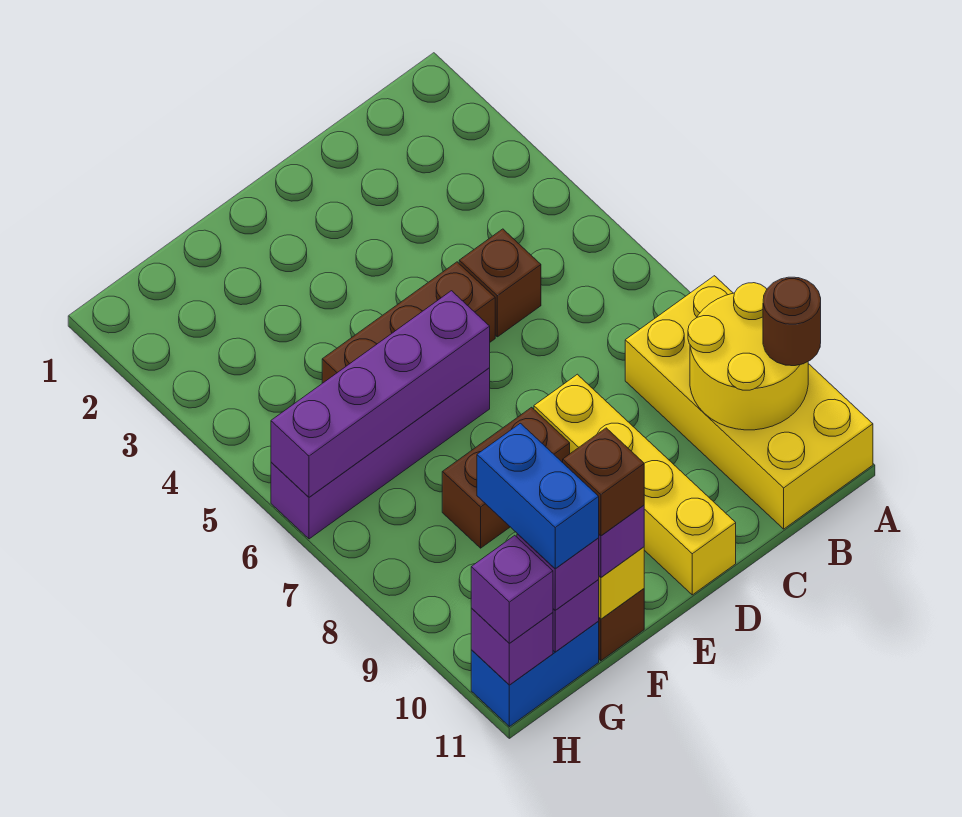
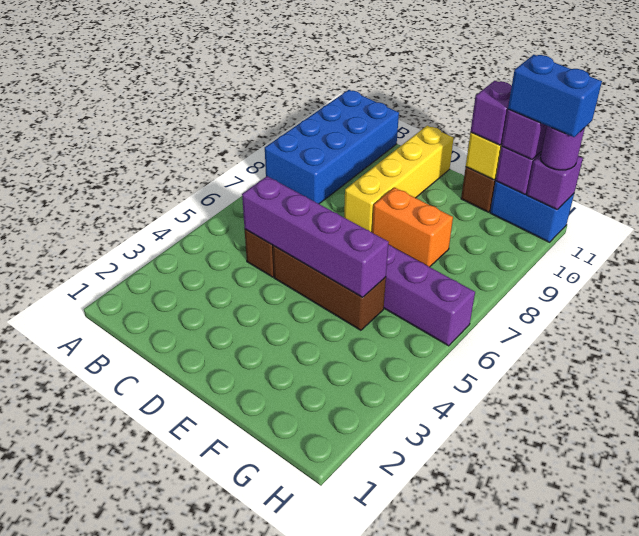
yellow 2x4 brick [625,276,873,529] -> blue 2x4 brick [265,90,399,204]
yellow 2x2 round brick [688,283,808,430] -> none
brown 1x1 round brick [763,277,821,366] -> none
purple 1x4 brick [271,291,490,497] -> purple 1x4 brick moved to [242,176,389,297]
brown 1x2 brick [442,407,570,548] -> orange 1x2 brick [372,188,453,267]
brown 1x1 brick [563,428,644,536] -> none
blue 1x2 brick [477,423,599,569] -> blue 1x2 brick turned to [508,55,602,137]
purple 1x1 brick [471,535,553,643] -> purple 1x1 round brick [541,126,585,170]

